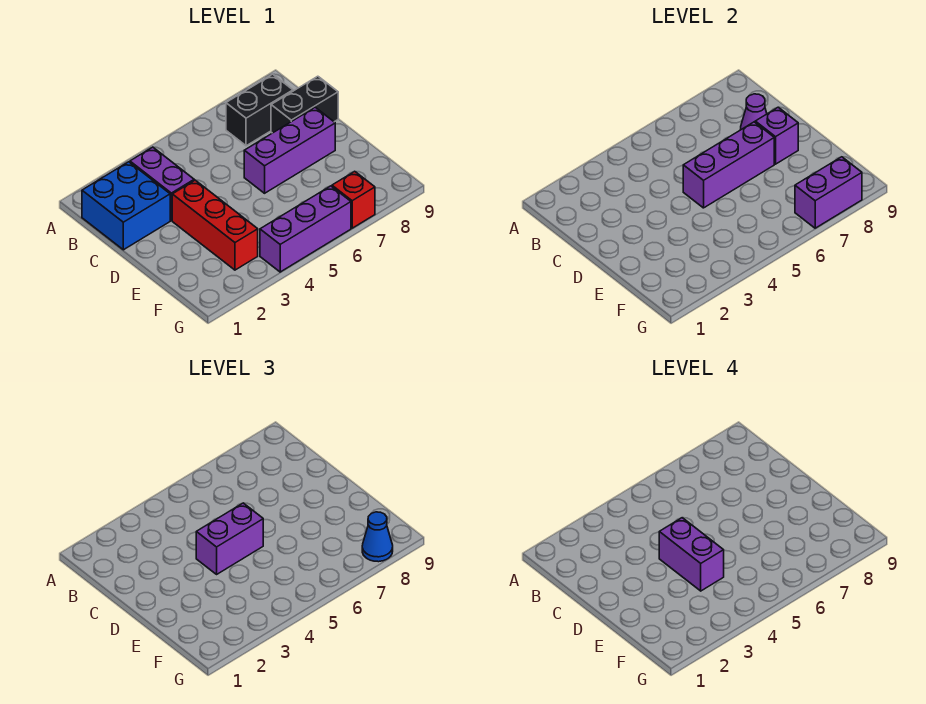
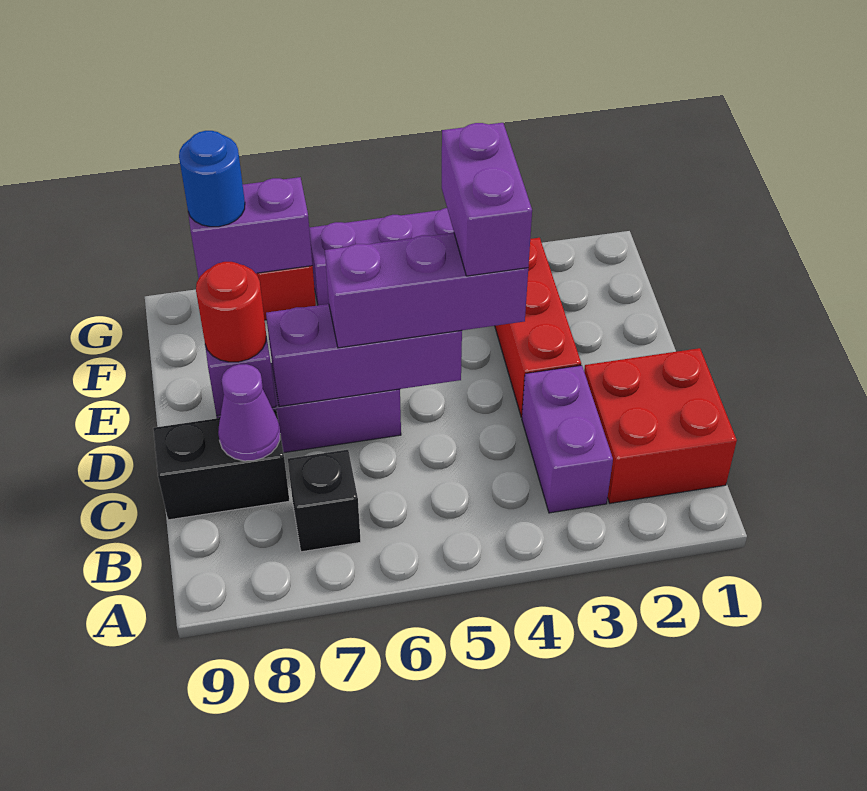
blue 2x2 brick [82,162,170,250] -> red 2x2 brick [584,348,737,503]
black 1x2 brick [226,74,293,146] -> black 1x1 brick [288,450,361,552]
purple 1x2 brick [196,503,263,574] -> purple 1x3 brick [325,233,528,348]
none -> red 1x1 round brick [196,262,266,362]
blue 1x1 cone [362,512,393,562] -> blue 1x1 round brick [179,131,245,227]

